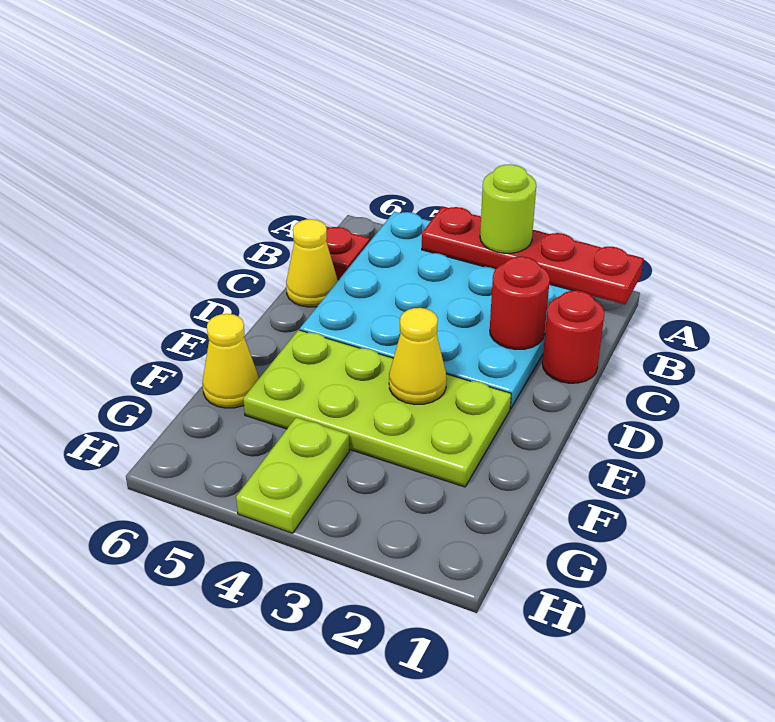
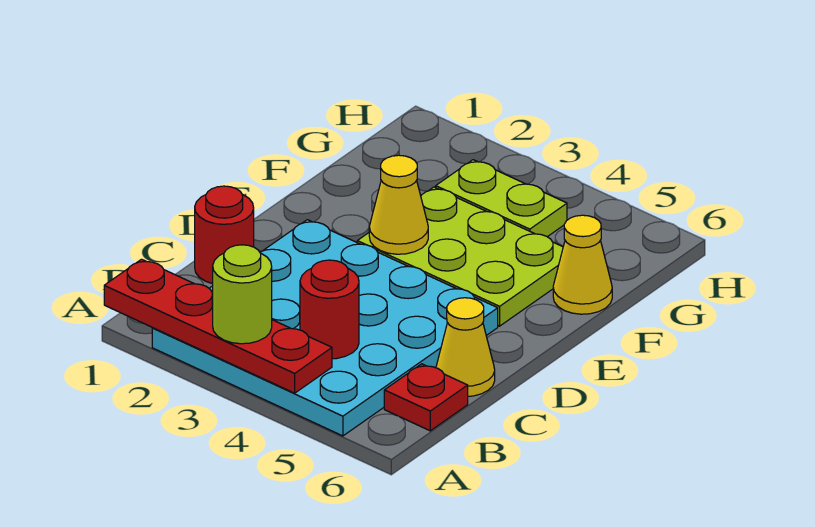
red 1x1 round brick [490,256,550,349] -> red 1x1 round brick moved to [300,260,359,359]
lime 2x4 plate [243,330,511,487] -> lime 2x3 plate [357,187,563,326]
lime 1x2 plate [236,417,349,533] -> lime 1x2 plate turned to [436,160,567,237]

